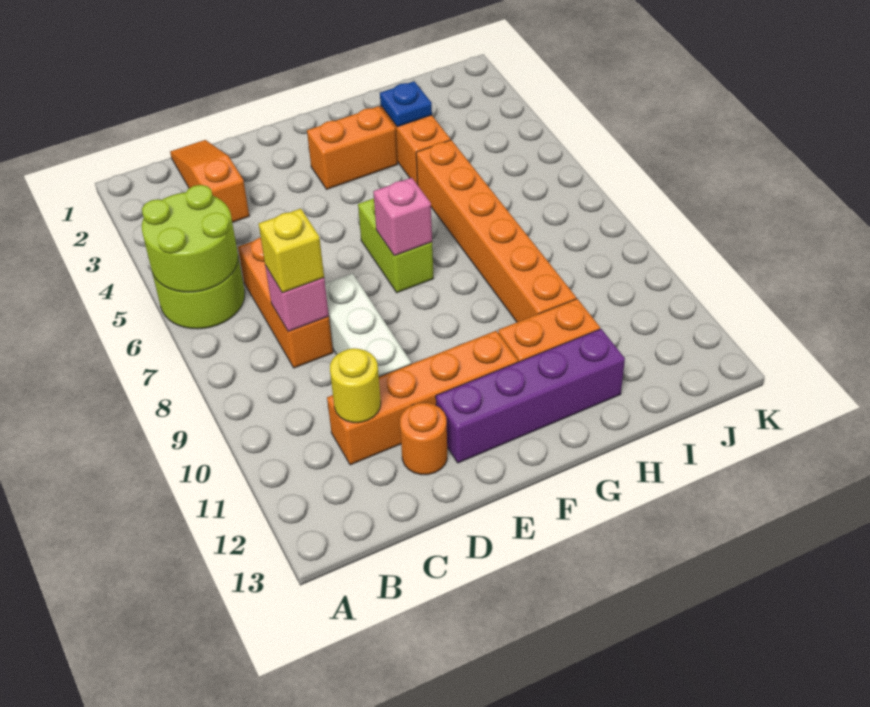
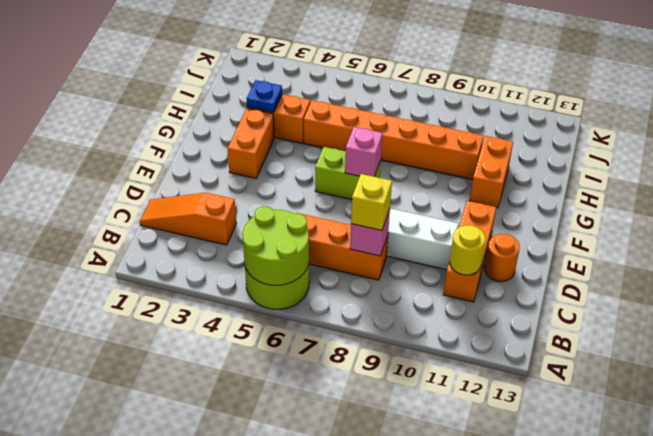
orange 1x4 brick [327,331,518,465] -> orange 1x3 brick [444,201,496,302]
purple 1x4 brick [436,329,625,463] -> none

